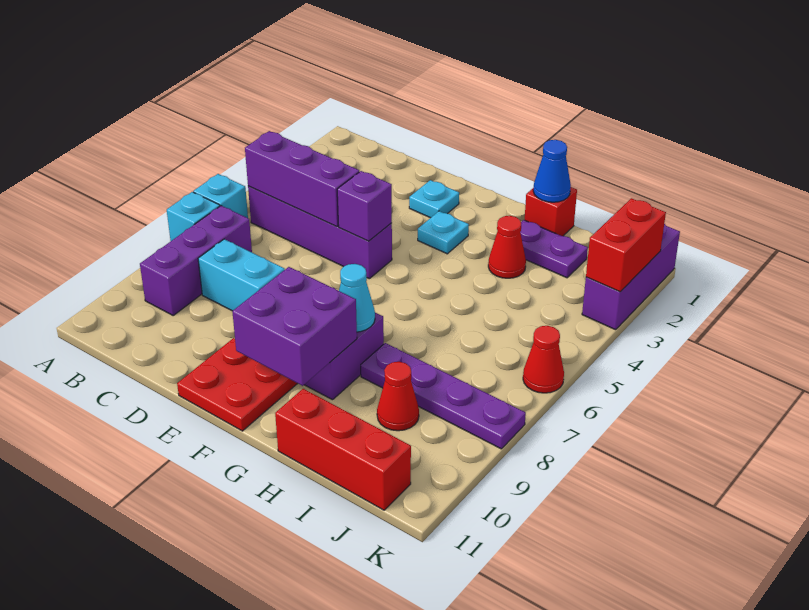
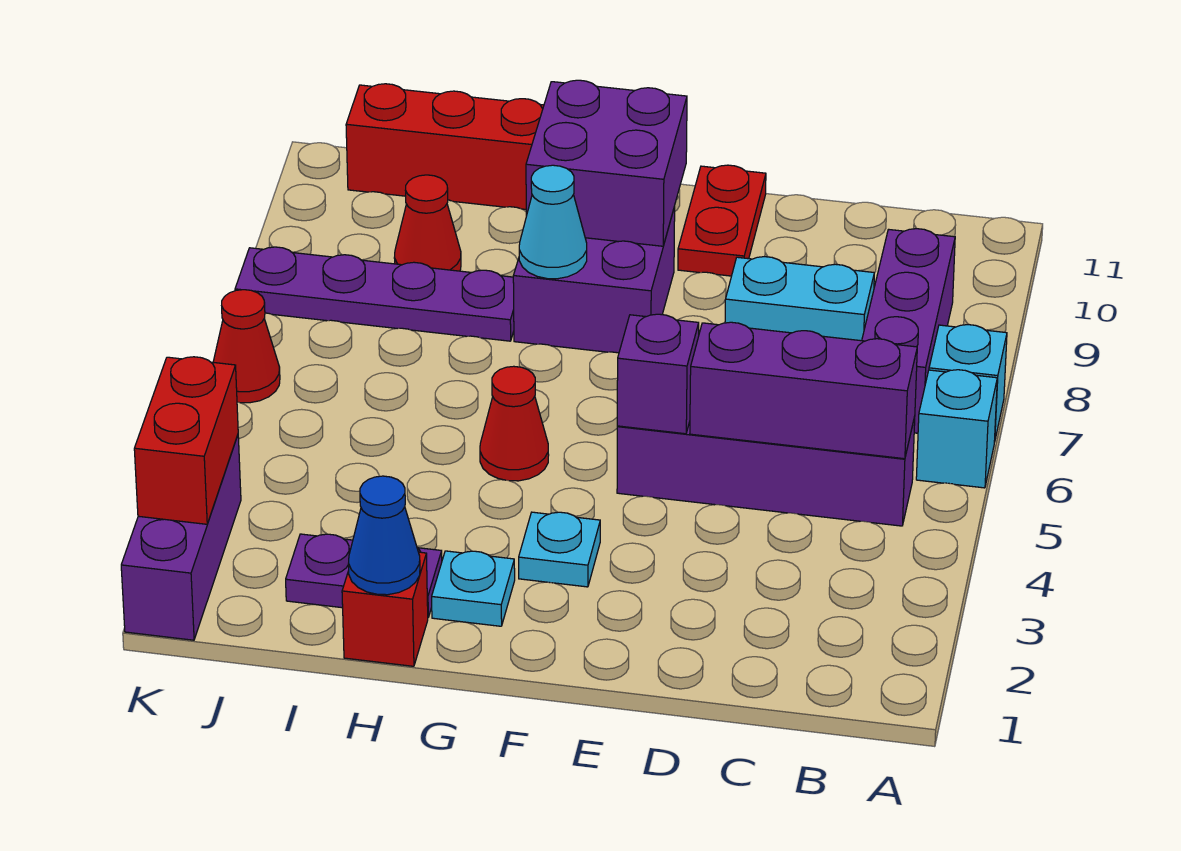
cyan 1x1 plate [409,180,459,218] -> cyan 1x1 plate moved to [432,551,515,626]
red 2x2 plate [177,338,298,431] -> red 1x2 plate [678,165,766,276]
red 1x1 cone [488,216,526,278] -> red 1x1 cone moved to [480,366,549,481]

